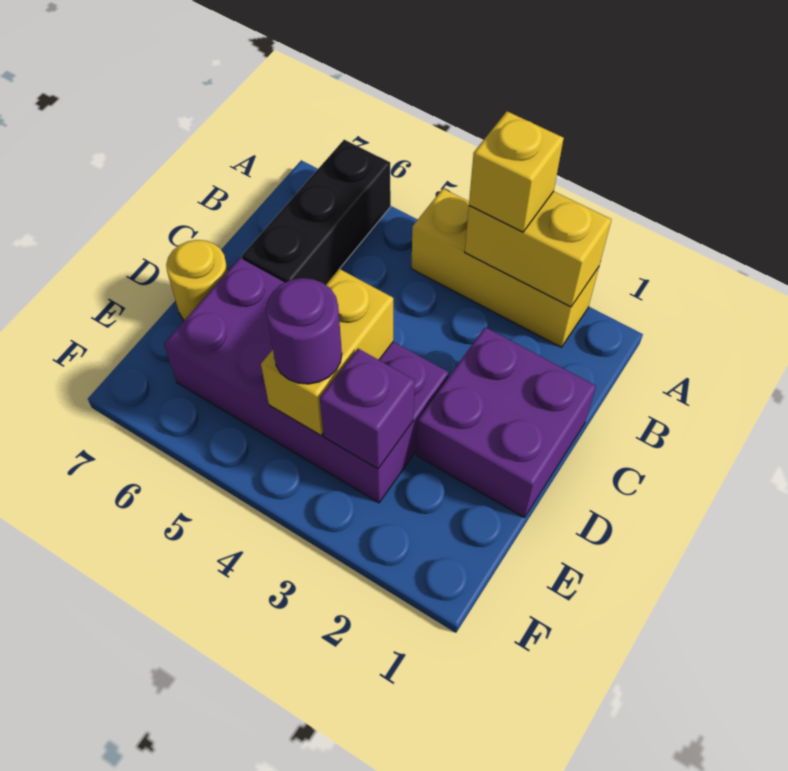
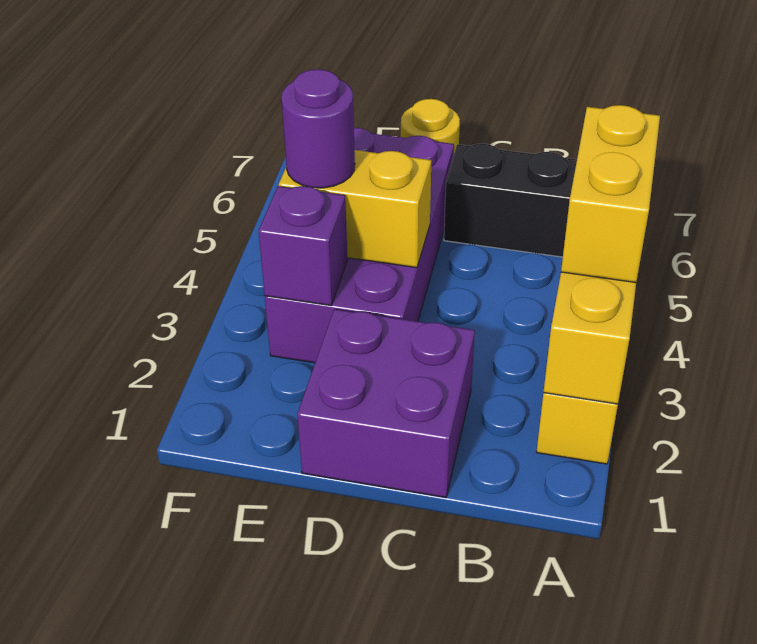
yellow 1x1 brick [469,111,564,232] -> yellow 1x2 brick [561,105,660,283]

